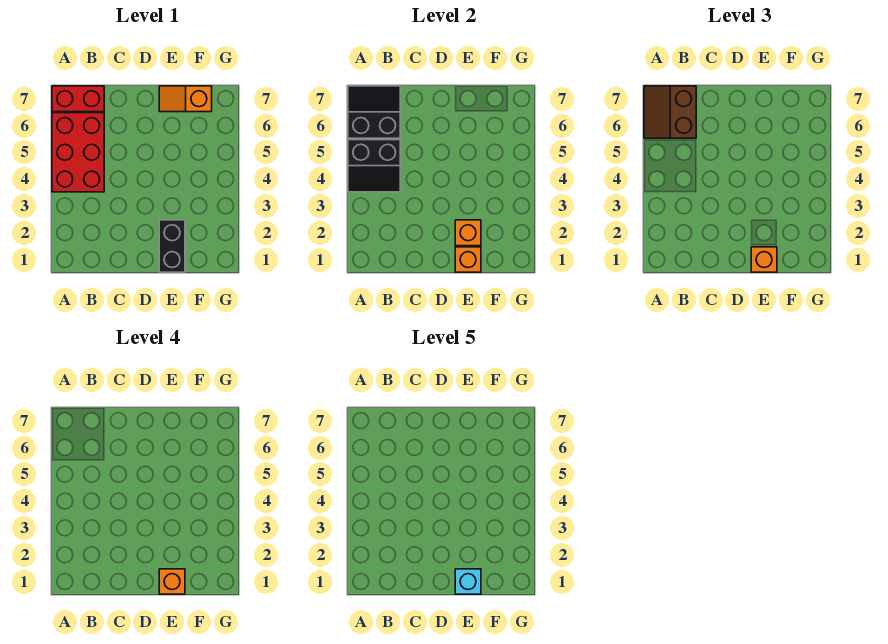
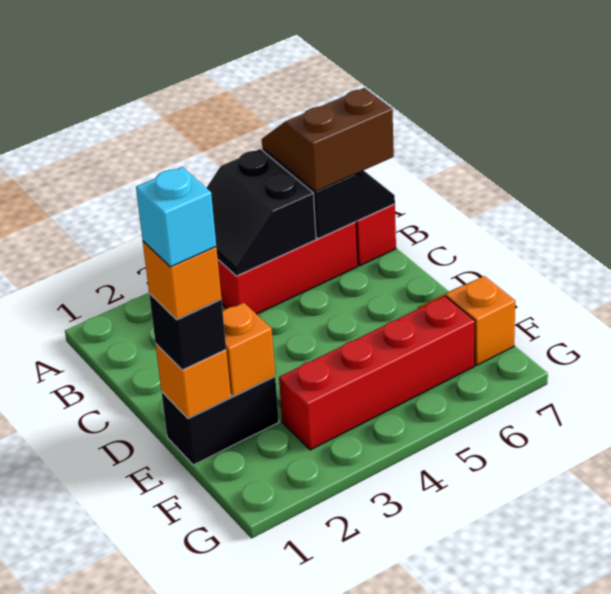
orange 1x1 brick [751,247,777,272] -> black 1x1 brick [149,294,226,370]
none -> red 1x4 brick [279,296,475,450]

